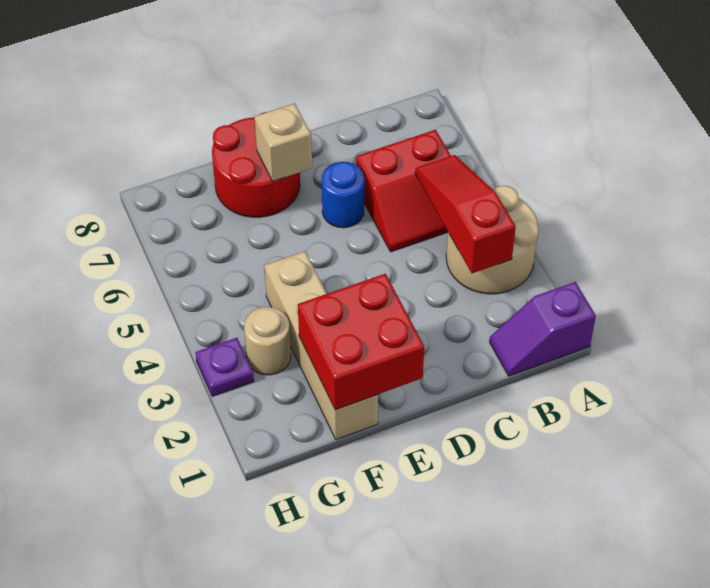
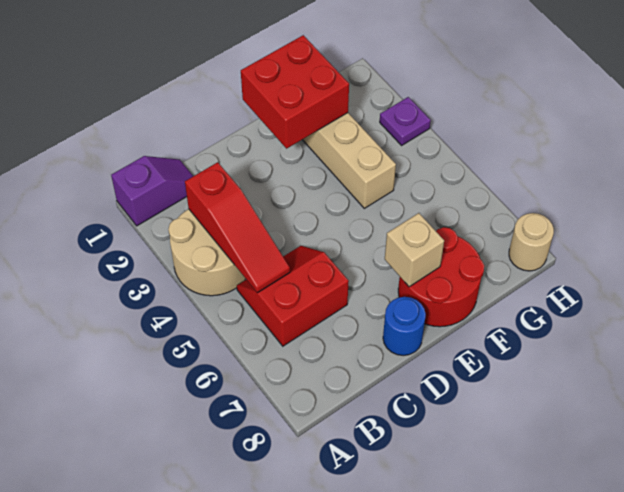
blue 1x1 round brick [322,162,364,228] -> blue 1x1 round brick moved to [383,297,426,356]
tan 1x1 round brick [244,307,291,375] -> tan 1x1 round brick moved to [509,213,554,271]

